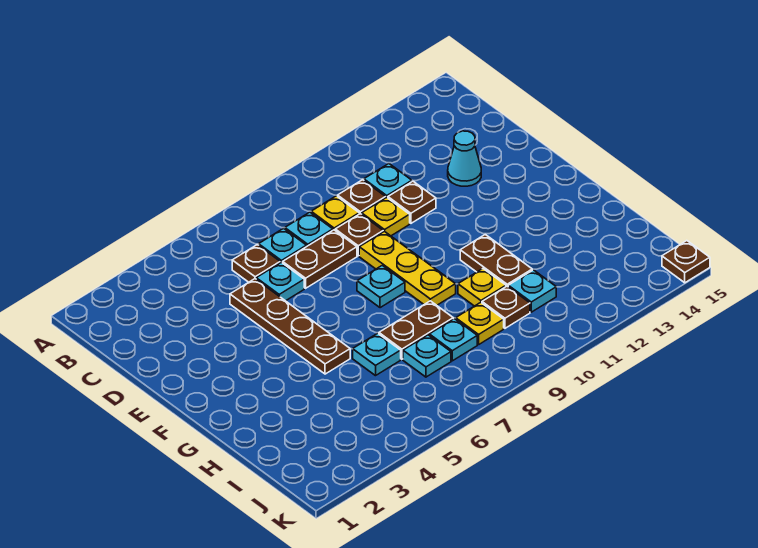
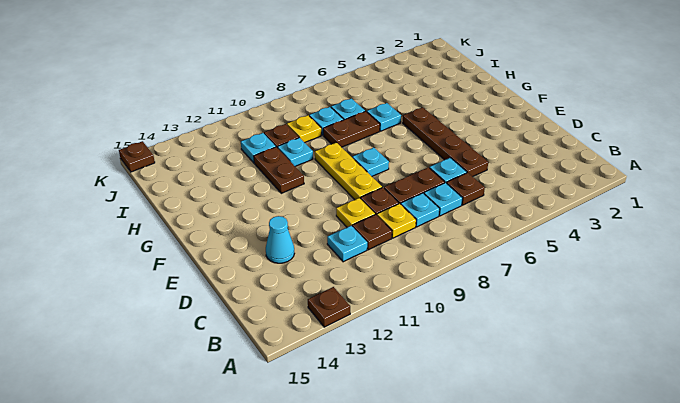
brown 1x1 plate [388,181,436,223] -> brown 1x1 plate moved to [308,287,350,327]
yellow 1x1 plate [458,269,506,306] -> cyan 1x1 plate [278,138,313,166]

